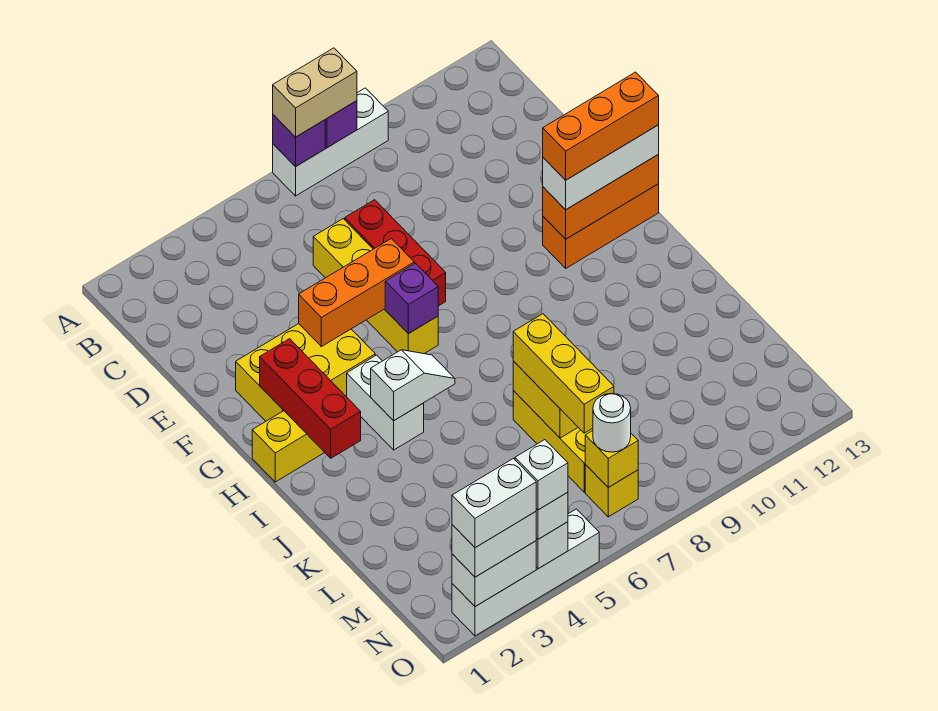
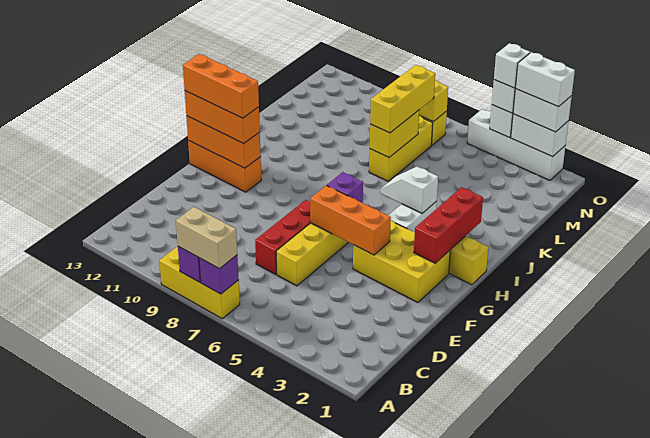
white 1x3 brick [273,88,388,196] -> yellow 1x3 brick [159,247,240,319]
white 1x3 brick [543,125,659,210] -> orange 1x3 brick [185,91,260,143]
white 1x1 round brick [593,393,631,452] -> none

